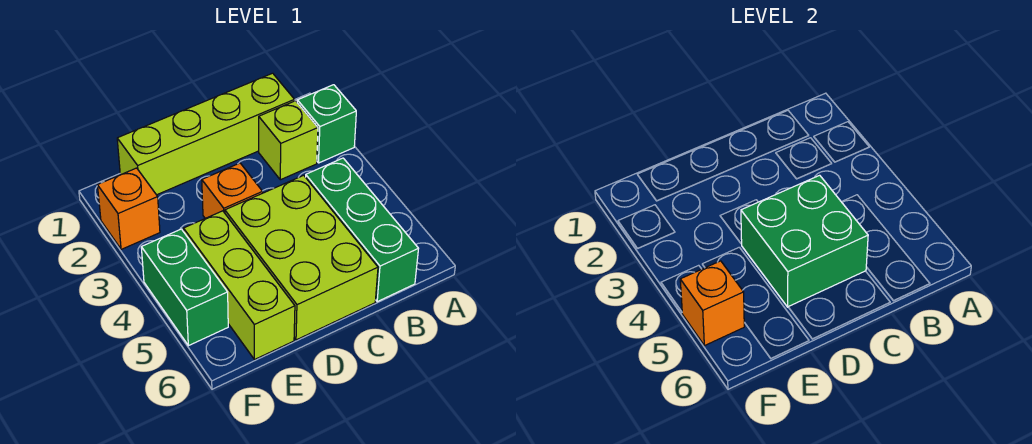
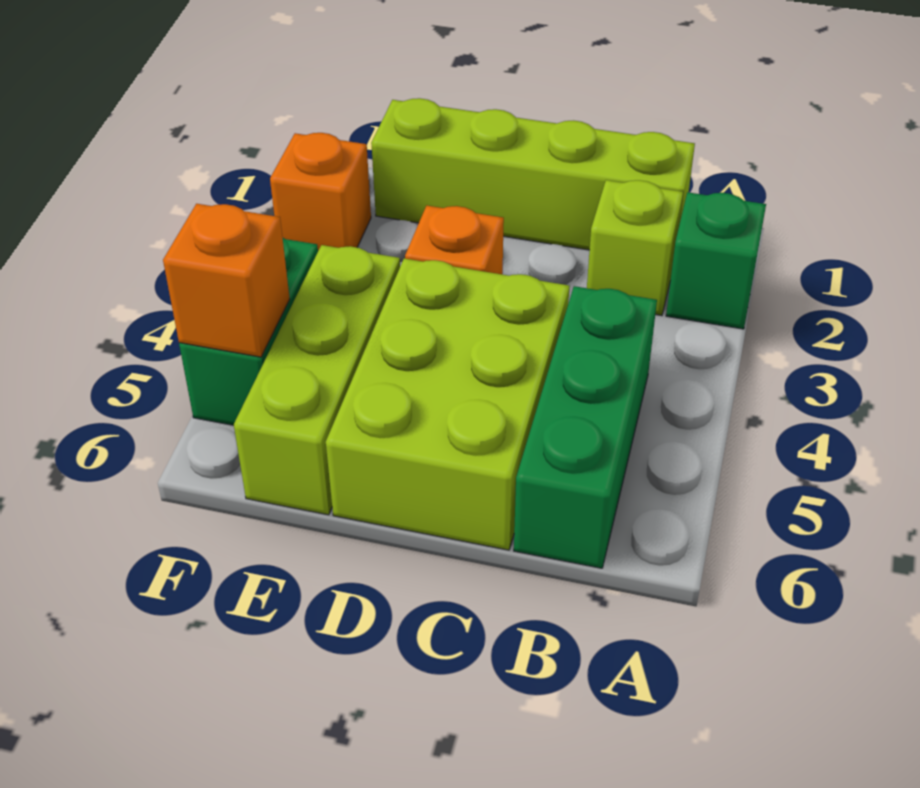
green 2x2 brick [741,175,868,307] -> none

